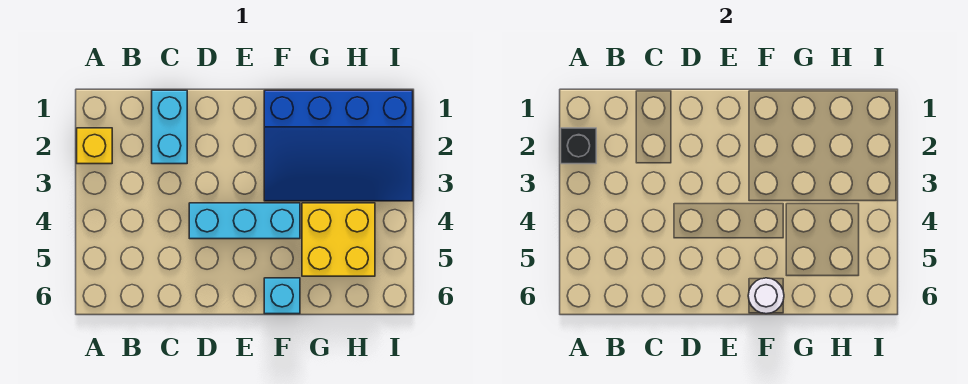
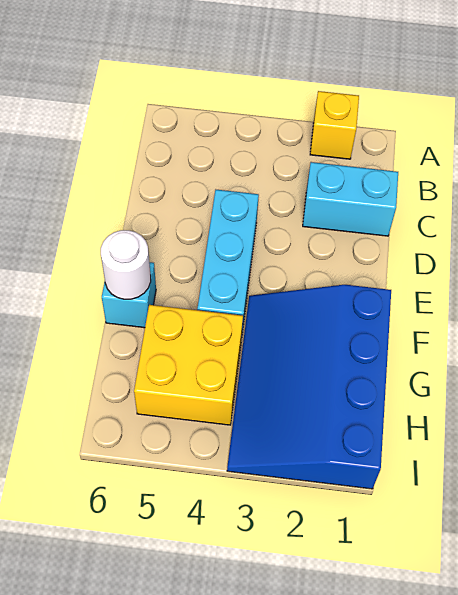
black 1x1 brick [561,128,596,164] -> none

